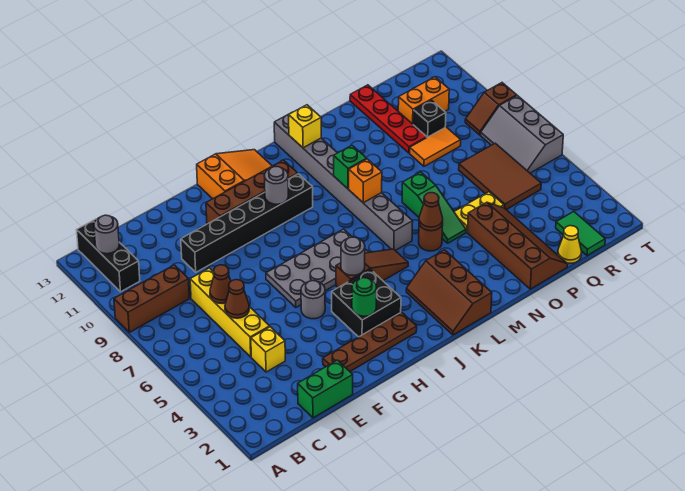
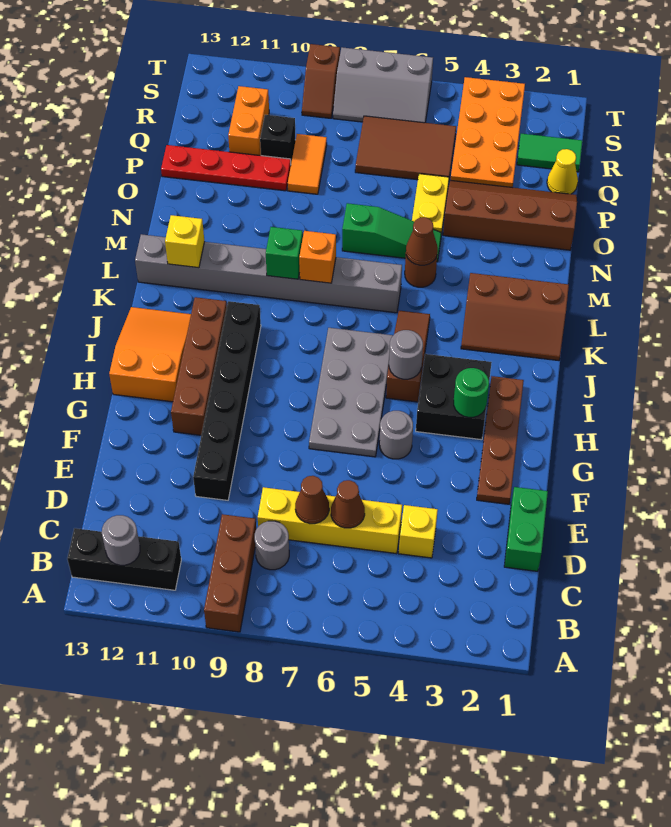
grey 1x1 round brick [265,167,288,204] -> grey 1x1 round brick moved to [255,521,289,570]
none -> orange 2x4 plate [451,77,525,187]

